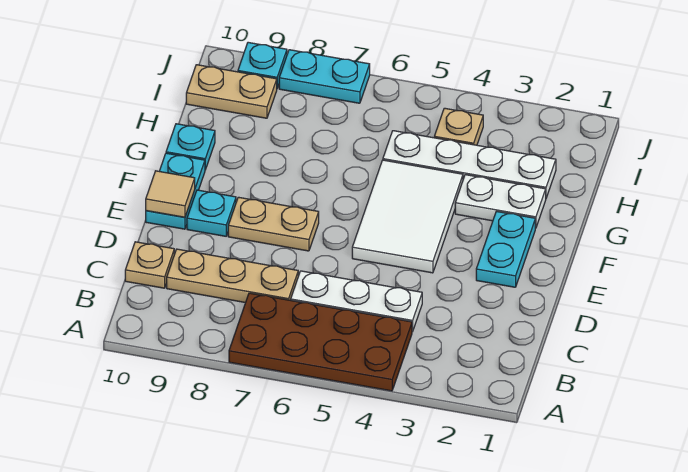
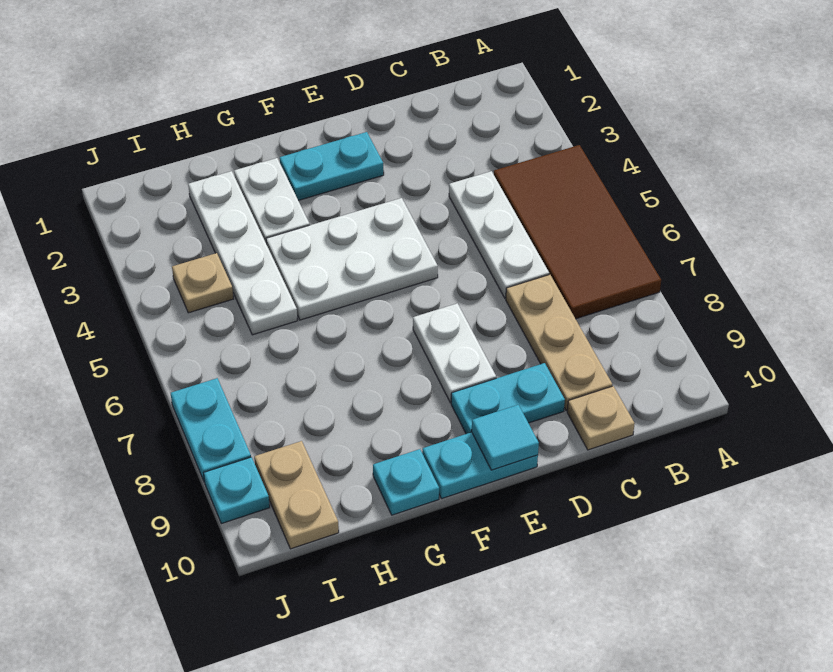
brown 2x4 plate [229,293,412,391] -> brown 2x4 tile [494,145,661,319]
white 2x3 tile [352,160,463,273] -> white 2x3 plate [266,198,438,320]
tan 1x2 plate [228,197,319,251] -> white 1x2 plate [413,303,496,403]
cyan 1x1 plate [187,190,236,236] -> cyan 1x2 plate [451,363,565,434]
tan 1x1 tile [146,171,195,217] -> cyan 1x1 tile [472,405,539,470]

